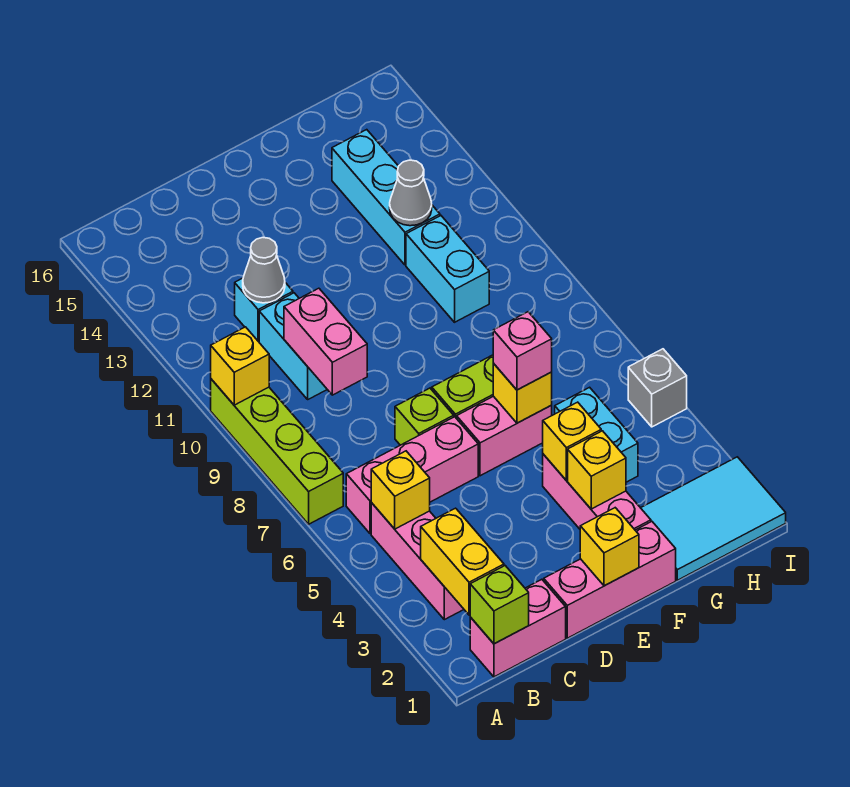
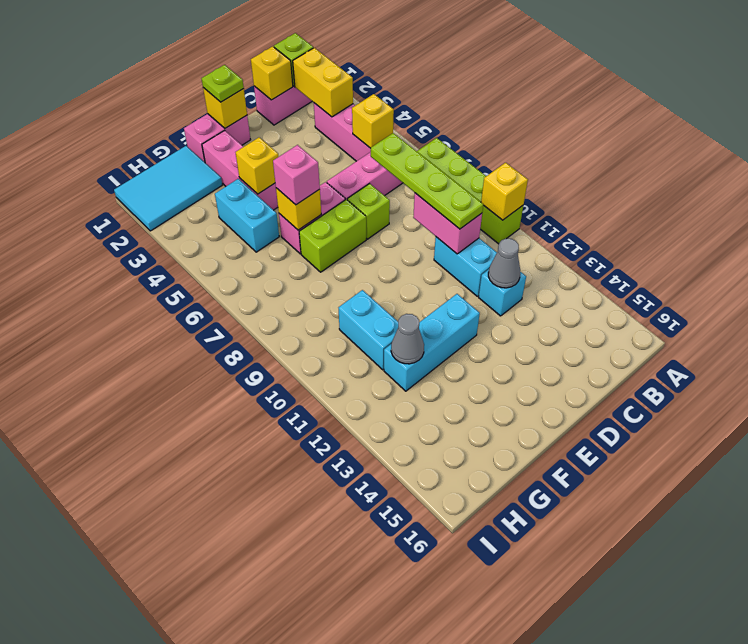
none -> lime 1x4 plate [370,133,483,229]
pink 1x3 brick [544,522,676,638] -> pink 1x2 brick [184,114,251,162]
none -> lime 1x1 plate [202,65,244,102]
yellow 1x1 brick [568,431,626,509] -> yellow 1x1 brick moved to [251,46,293,100]
cyan 1x3 brick [332,130,440,265] -> cyan 1x3 brick turned to [384,294,480,391]
grey 1x1 brick [628,349,687,427] -> none

